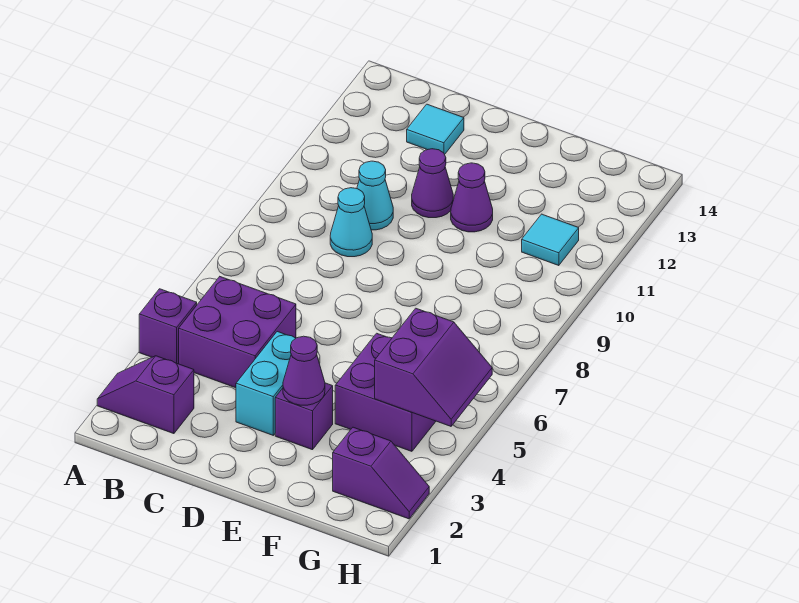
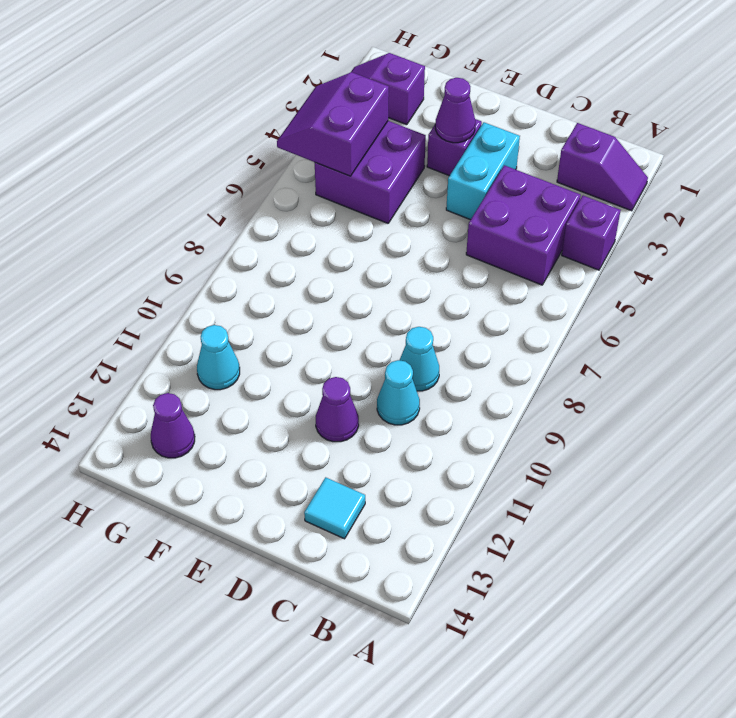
purple 1x1 cone [451,163,493,232] -> purple 1x1 cone moved to [151,393,195,458]
cyan 1x1 tile [522,214,579,266] -> cyan 1x1 cone [197,325,240,390]

